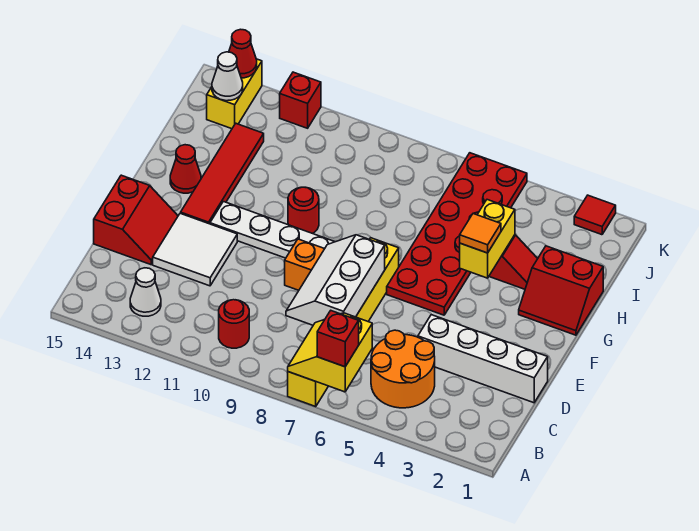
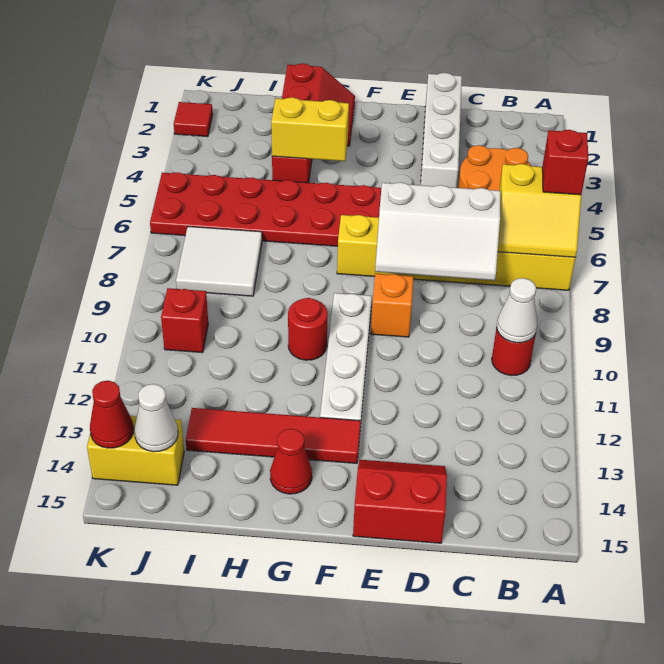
white 1x1 cone [130,268,161,316] -> white 1x1 cone moved to [497,278,538,343]
white 2x2 tile [153,213,237,286] -> white 2x2 tile moved to [176,227,262,296]
orange 1x1 tile [460,213,501,253] -> none
red 1x1 brick [280,72,321,128] -> red 1x1 brick moved to [161,288,208,353]

